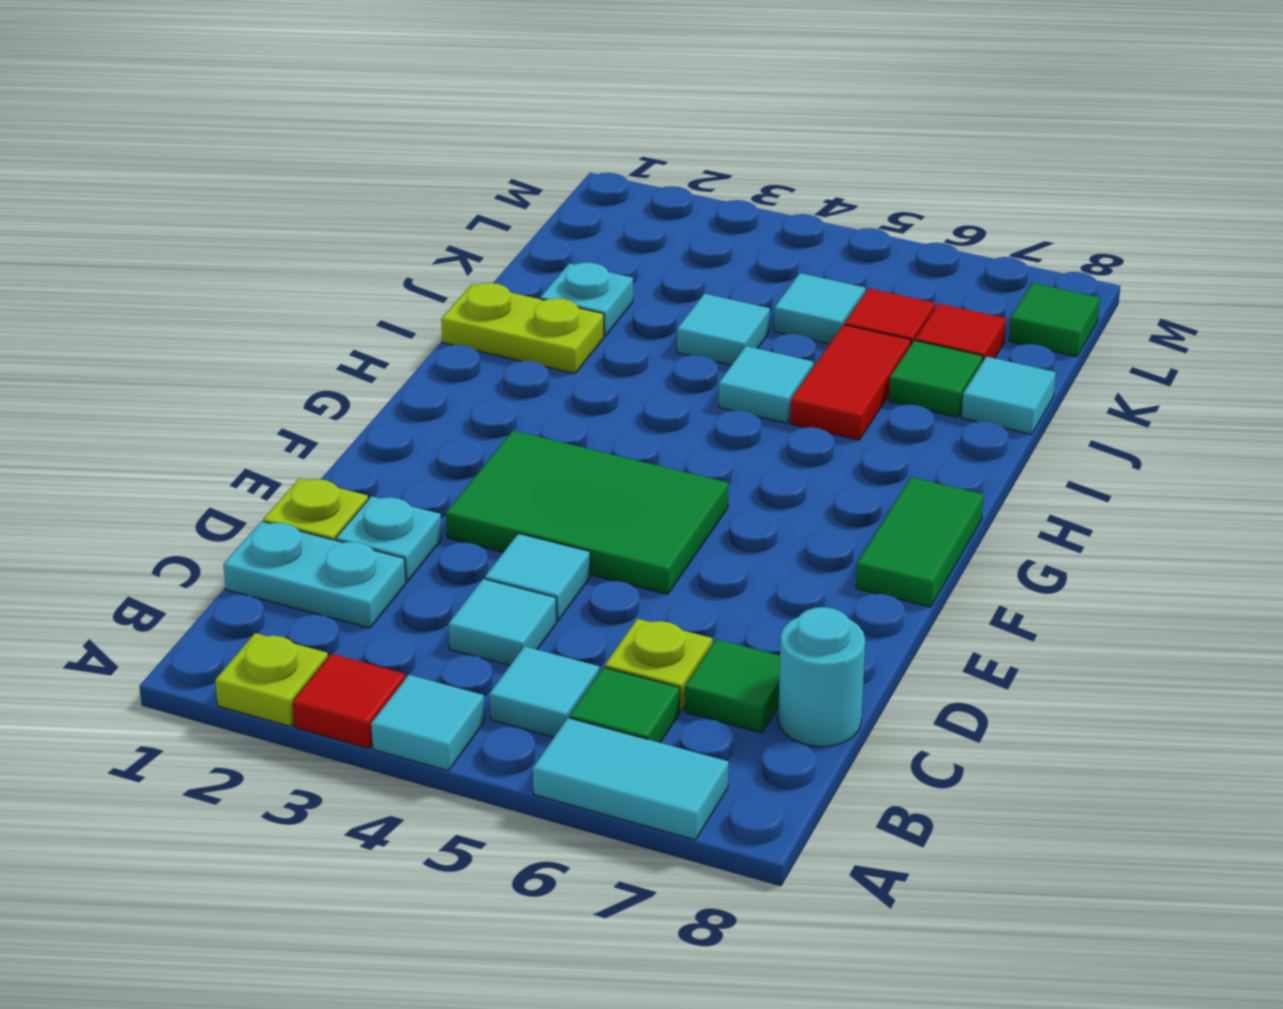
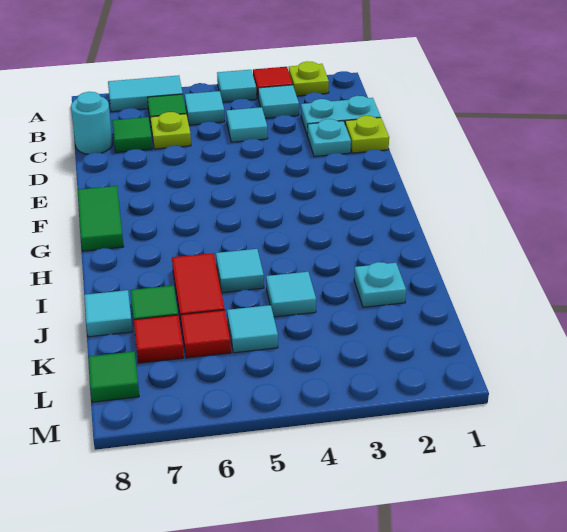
cyan 1x1 tile [485,534,590,621] -> cyan 1x1 tile moved to [258,85,299,118]
green 2x3 tile [446,430,728,594] -> none
lime 1x2 plate [441,283,604,374] -> none

